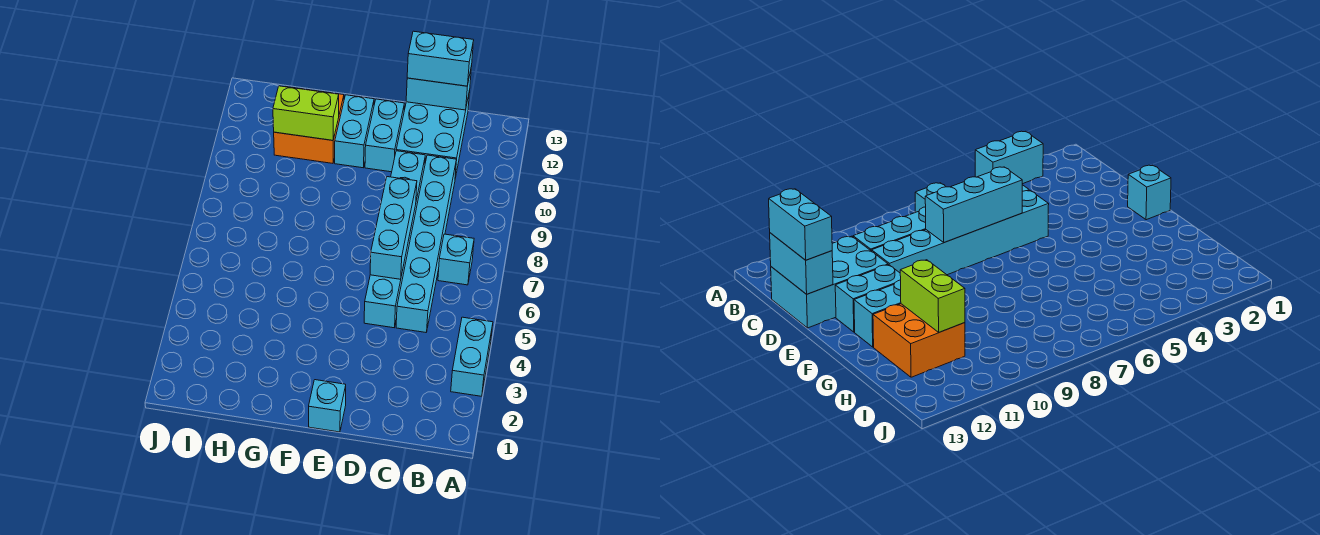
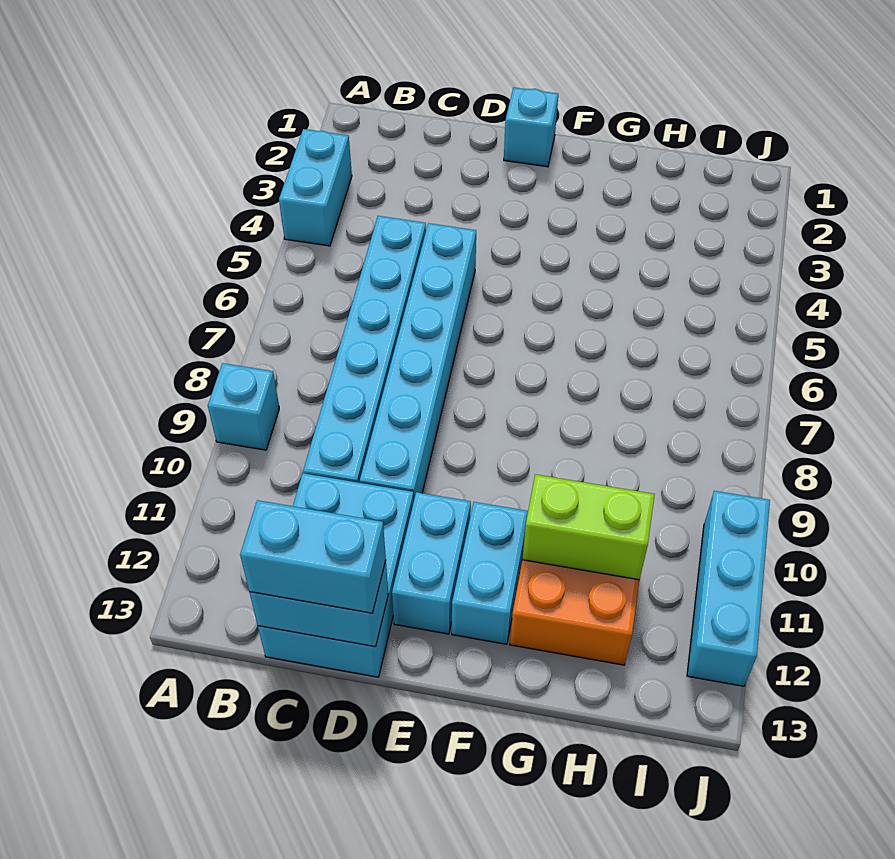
cyan 1x1 brick [438,234,474,285] -> cyan 1x1 brick moved to [208,363,279,450]
cyan 1x3 brick [370,177,417,279] -> cyan 1x3 brick moved to [687,491,770,686]

